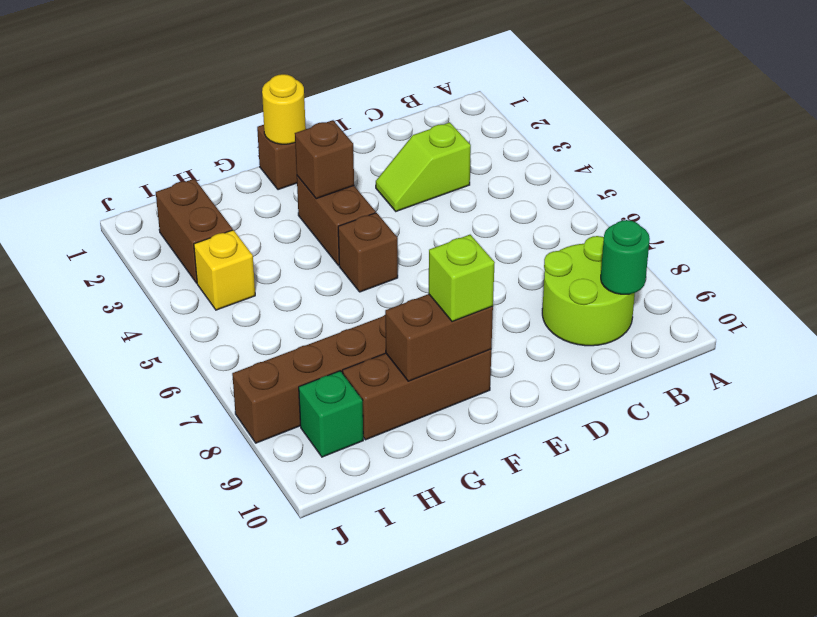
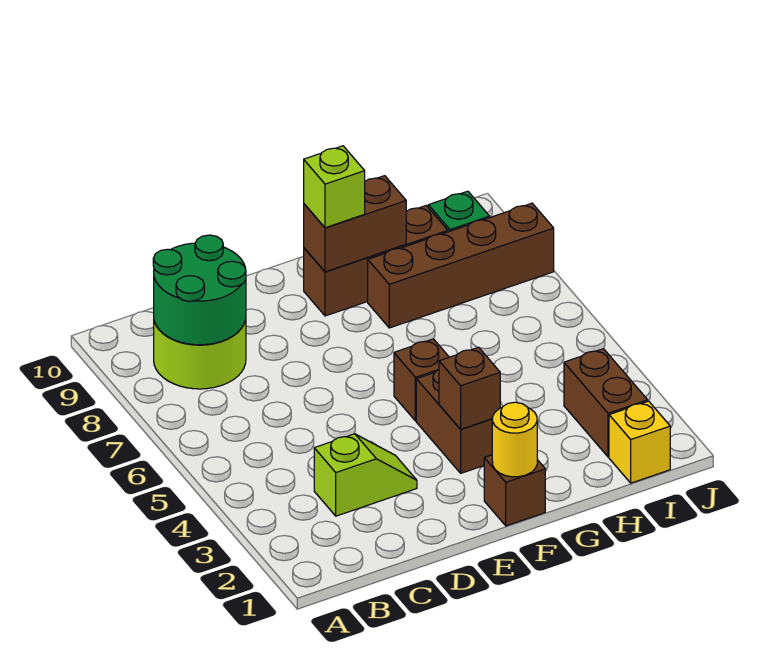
green 1x1 round brick [601,220,650,294] -> green 2x2 round brick [153,235,246,345]
yellow 1x1 brick [194,230,255,310] -> yellow 1x1 brick moved to [609,401,670,483]

